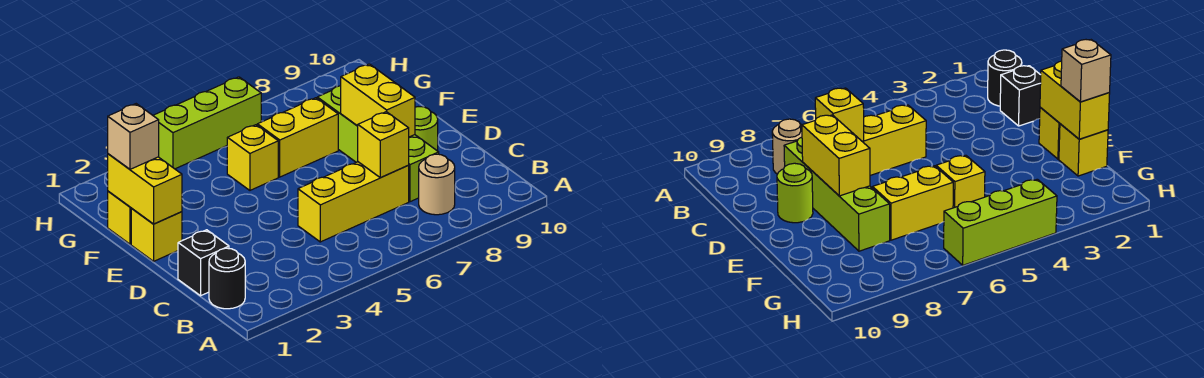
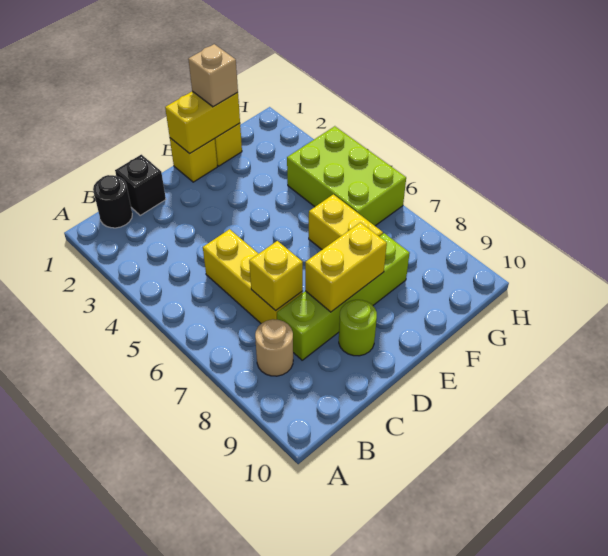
yellow 1x1 brick [227,125,278,190] -> none
lime 1x3 brick [153,77,261,169] -> lime 2x3 brick [287,126,406,226]

